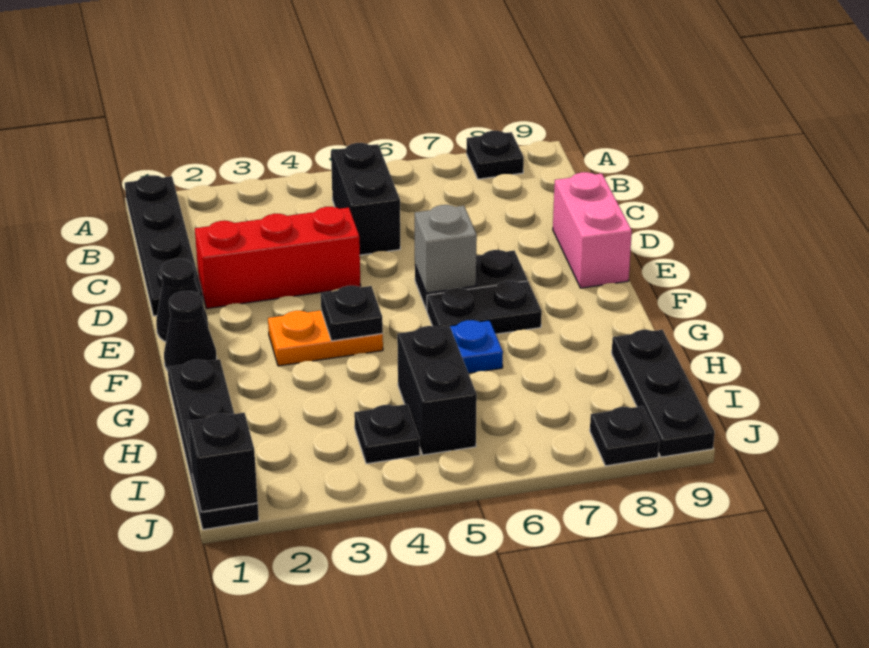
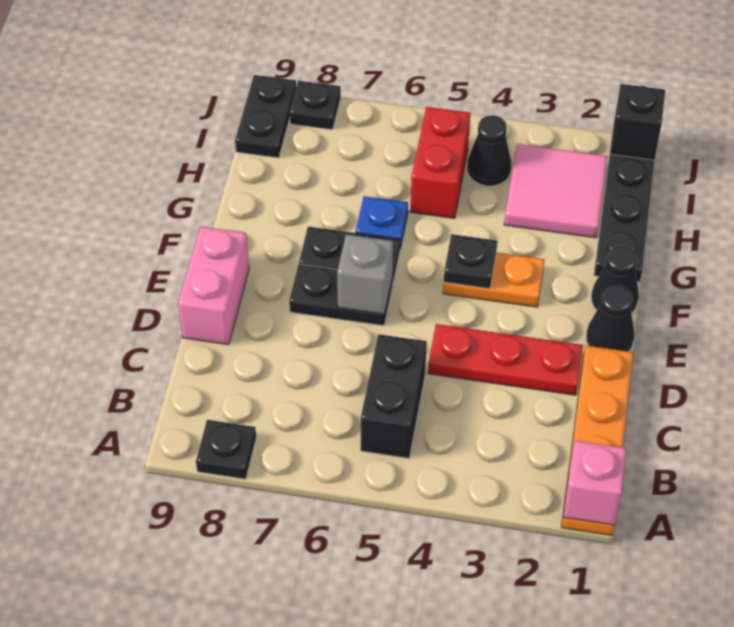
black 1x4 plate [125,175,203,316] -> orange 1x4 plate [561,346,633,535]
none -> pink 1x1 brick [563,441,626,525]
red 1x3 brick [195,207,361,308] -> red 1x3 plate [428,324,583,395]
none -> pink 2x2 tile [504,144,607,238]
black 1x2 brick [397,326,477,455] -> red 1x2 brick [410,107,470,218]
black 1x3 plate [612,330,715,457] -> black 1x2 plate [235,75,296,158]
black 1x1 plate [354,404,420,464] -> black 1x1 cone [467,115,511,186]

